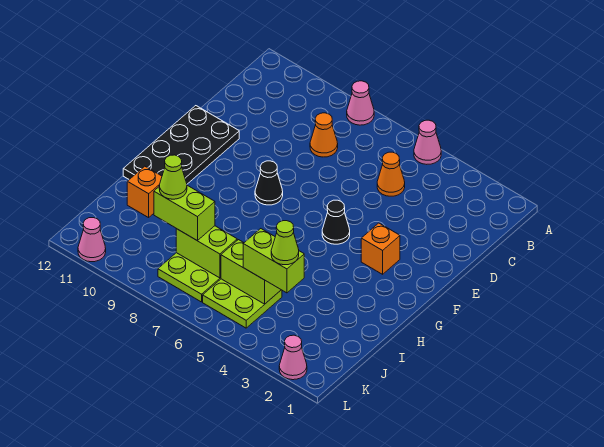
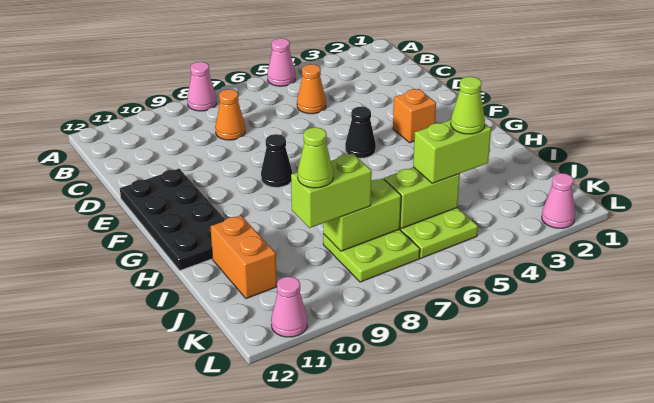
orange 1x1 brick [127,166,162,218] -> orange 1x2 brick [211,216,277,299]

